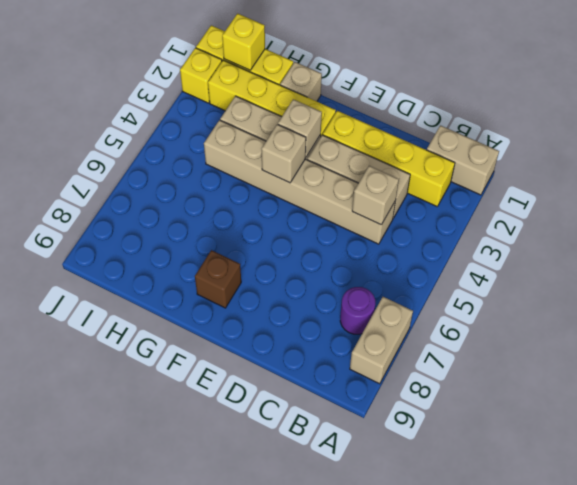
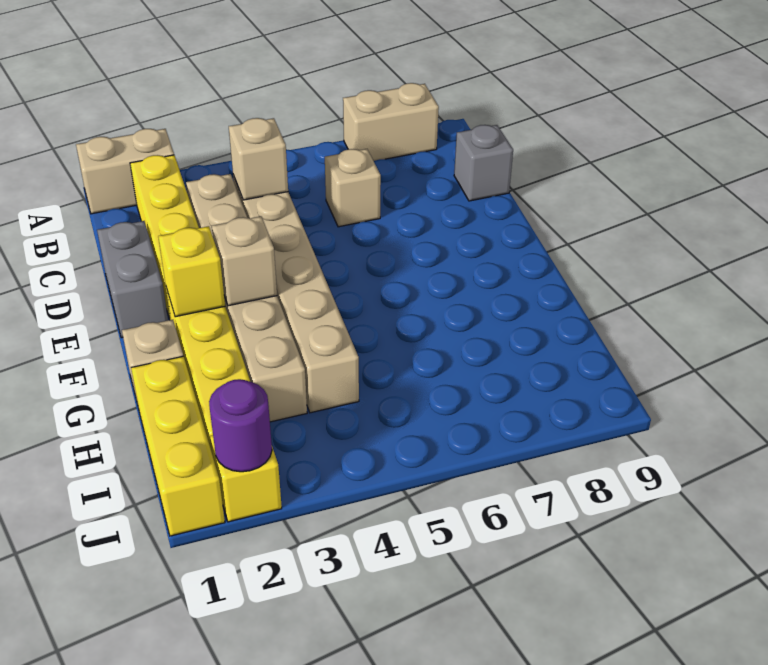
tan 1x2 brick [427,125,499,195] -> tan 1x2 brick turned to [76,129,174,214]
purple 1x1 round brick [340,287,375,334] -> purple 1x1 round brick moved to [209,379,272,472]
none -> grey 1x1 brick [454,125,513,201]
none -> grey 1x2 brick [97,221,168,338]
tan 1x1 brick [262,124,306,183] -> tan 1x1 brick moved to [325,149,381,227]
brown 1x1 brick [195,250,241,308] -> none
yellow 1x1 brick [222,13,265,70] -> yellow 1x1 brick moved to [158,226,225,317]

